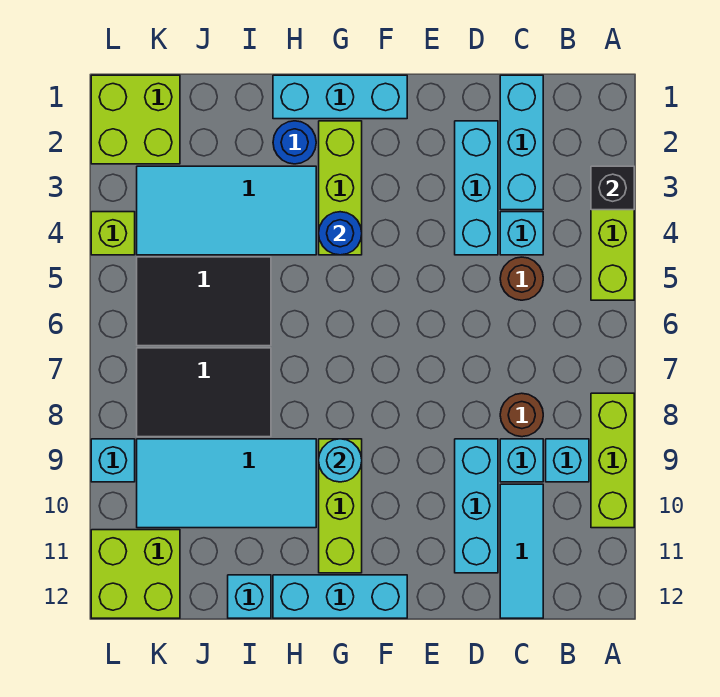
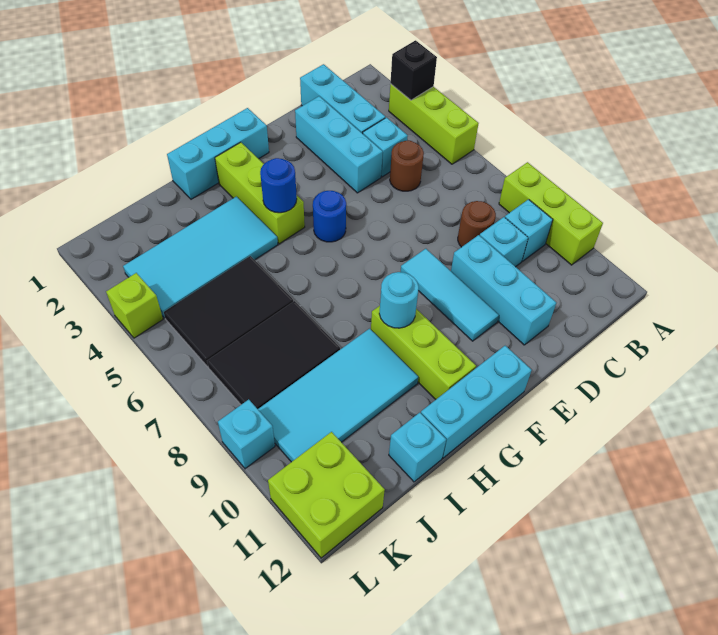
cyan 1x3 tile [500,484,543,618] -> cyan 1x3 tile moved to [401,249,499,341]
blue 1x1 round brick [273,121,316,164] -> blue 1x1 round brick moved to [313,191,346,242]
lime 2x2 brick [91,75,180,164] -> none

